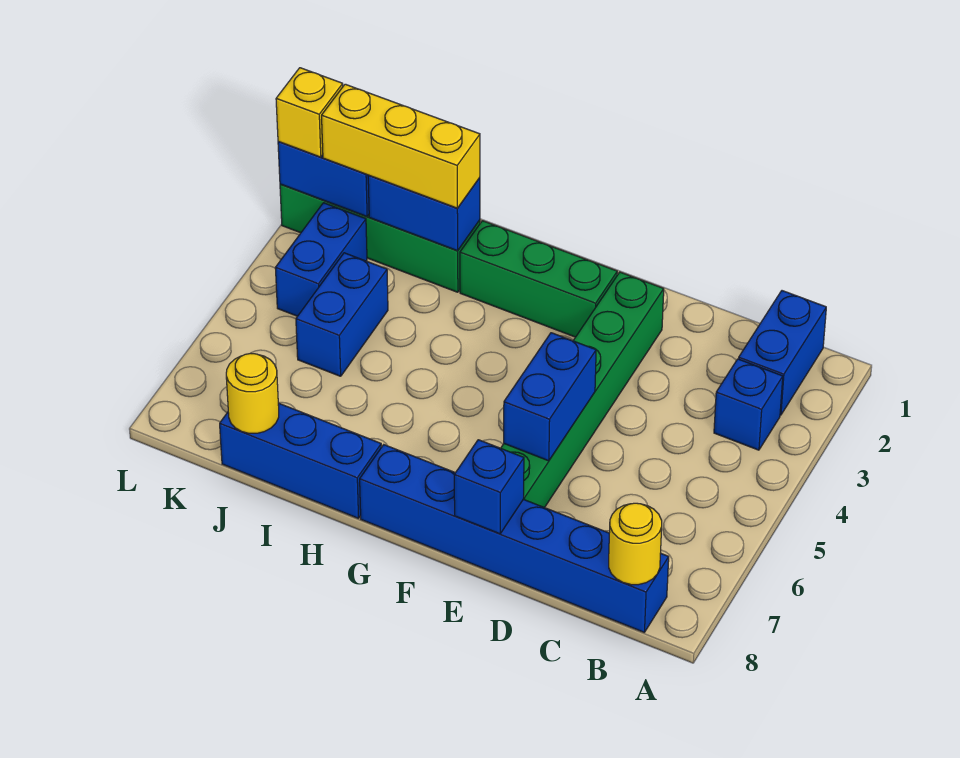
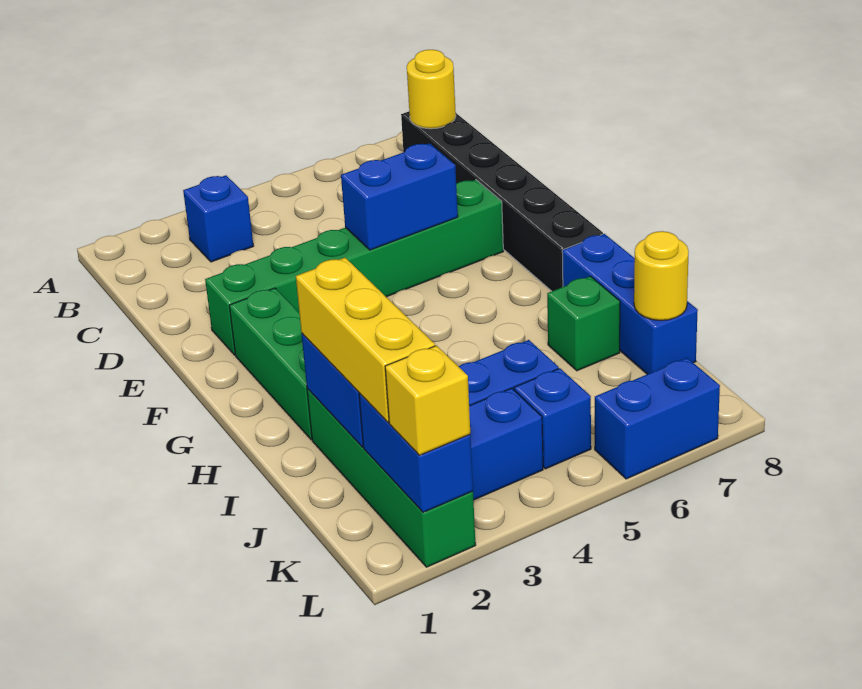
blue 1x2 brick [739,291,826,415] -> blue 1x2 brick moved to [595,358,720,479]
blue 1x6 brick [360,445,669,632] -> black 1x6 brick [401,112,603,291]
blue 1x1 brick [454,440,524,534] -> blue 1x1 brick moved to [514,368,591,469]
none -> green 1x1 brick [547,276,620,371]

